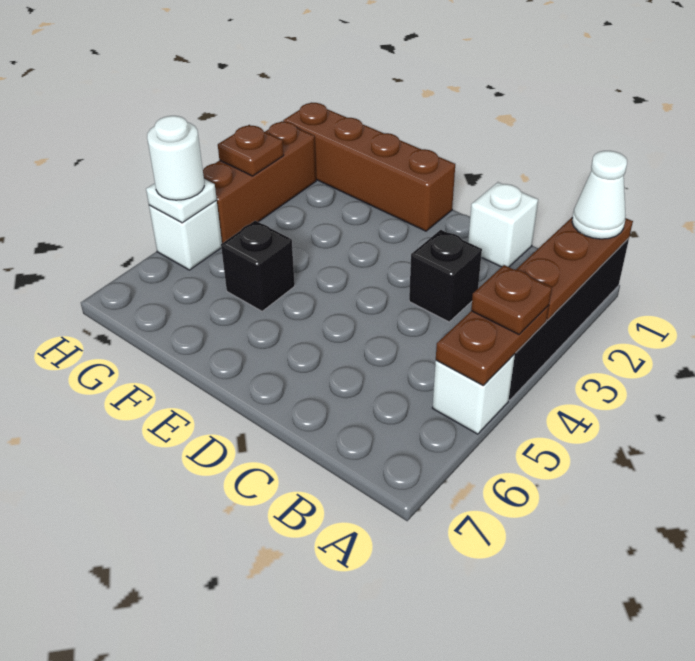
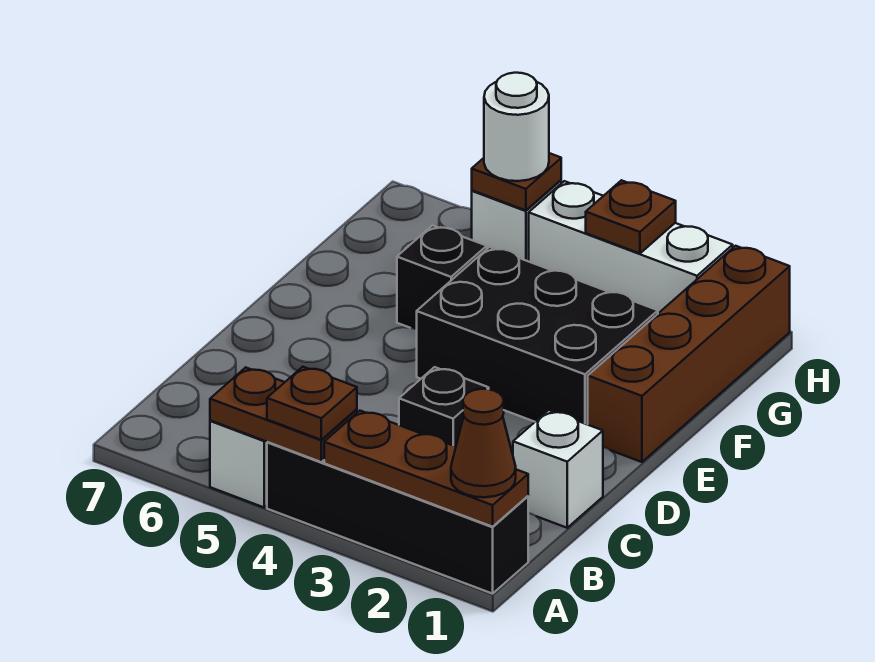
white 1x1 cone [572,151,627,239] -> brown 1x1 cone [451,389,516,497]
none -> black 2x3 brick [417,247,658,425]
brown 1x3 brick [203,121,316,243] -> white 1x3 brick [529,181,733,313]
white 1x1 plate [146,179,217,223] -> brown 1x1 plate [472,153,561,210]

